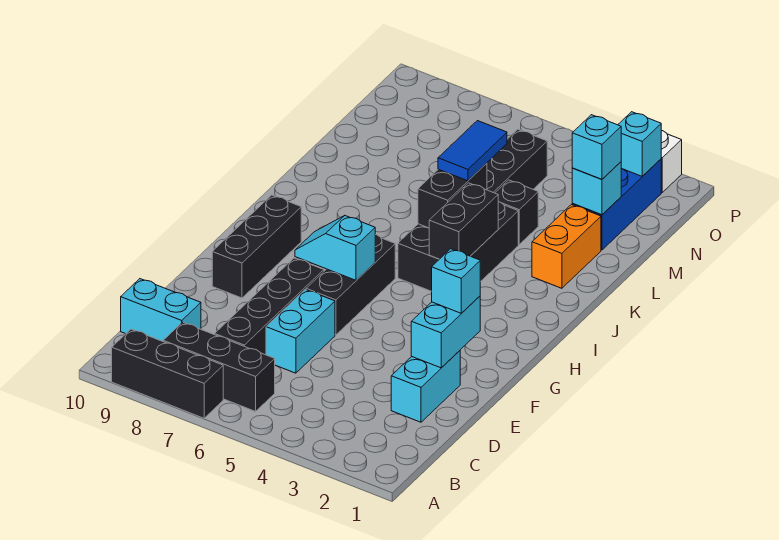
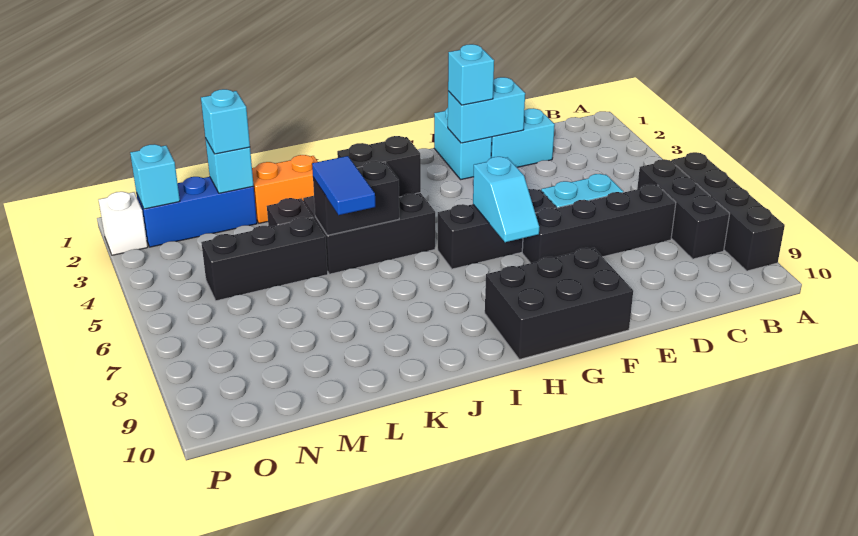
black 1x3 brick [112,329,223,418] -> black 1x4 brick [671,152,785,271]
cyan 1x2 brick [121,279,201,341] -> cyan 1x2 brick moved to [434,108,492,180]
black 1x3 brick [212,195,301,298] -> black 2x3 brick [485,248,633,359]
blue 1x2 tile [438,121,507,181] -> blue 1x2 tile turned to [312,156,375,215]

